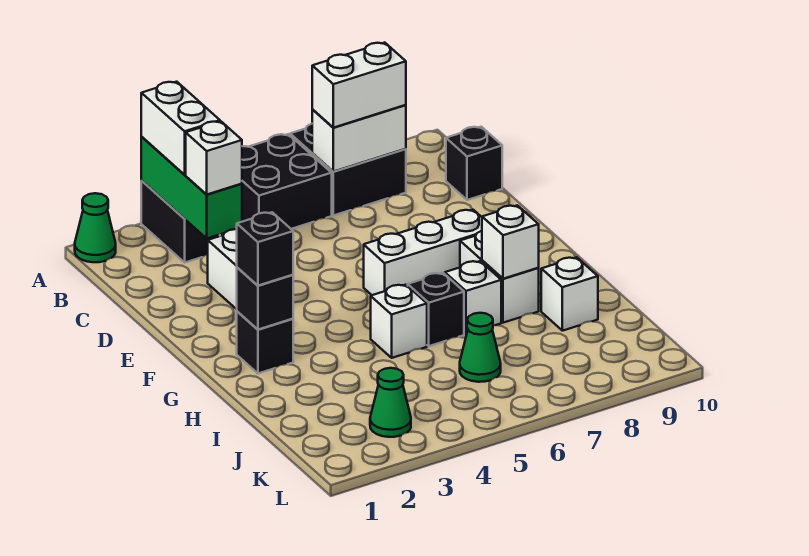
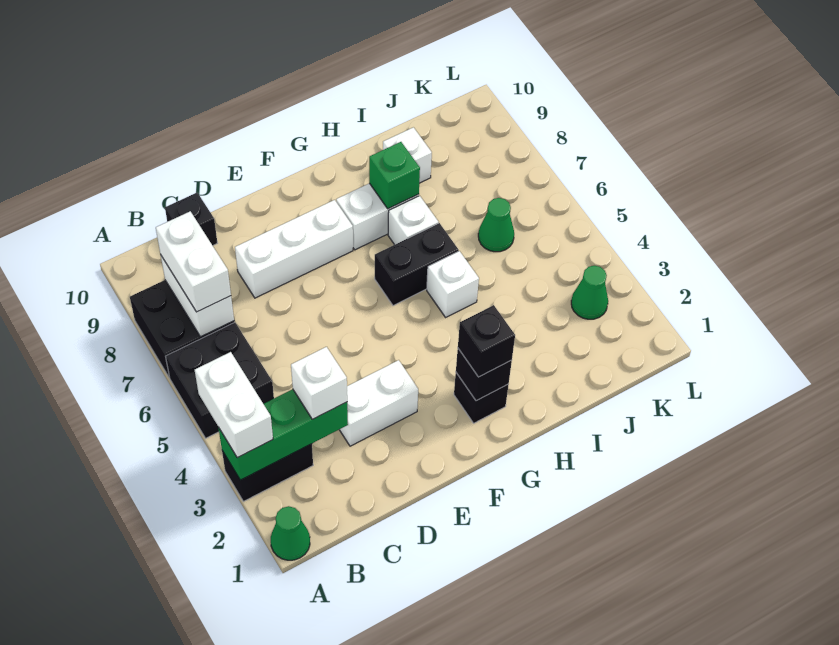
white 1x2 brick [141,82,220,175] -> white 1x2 brick turned to [195,352,273,458]
white 1x3 brick [364,210,482,295] -> white 1x3 brick turned to [235,200,353,298]
black 1x1 brick [408,273,464,346] -> black 1x2 brick [375,223,459,306]
white 1x1 brick [482,205,539,279] -> green 1x1 brick [369,142,420,209]

